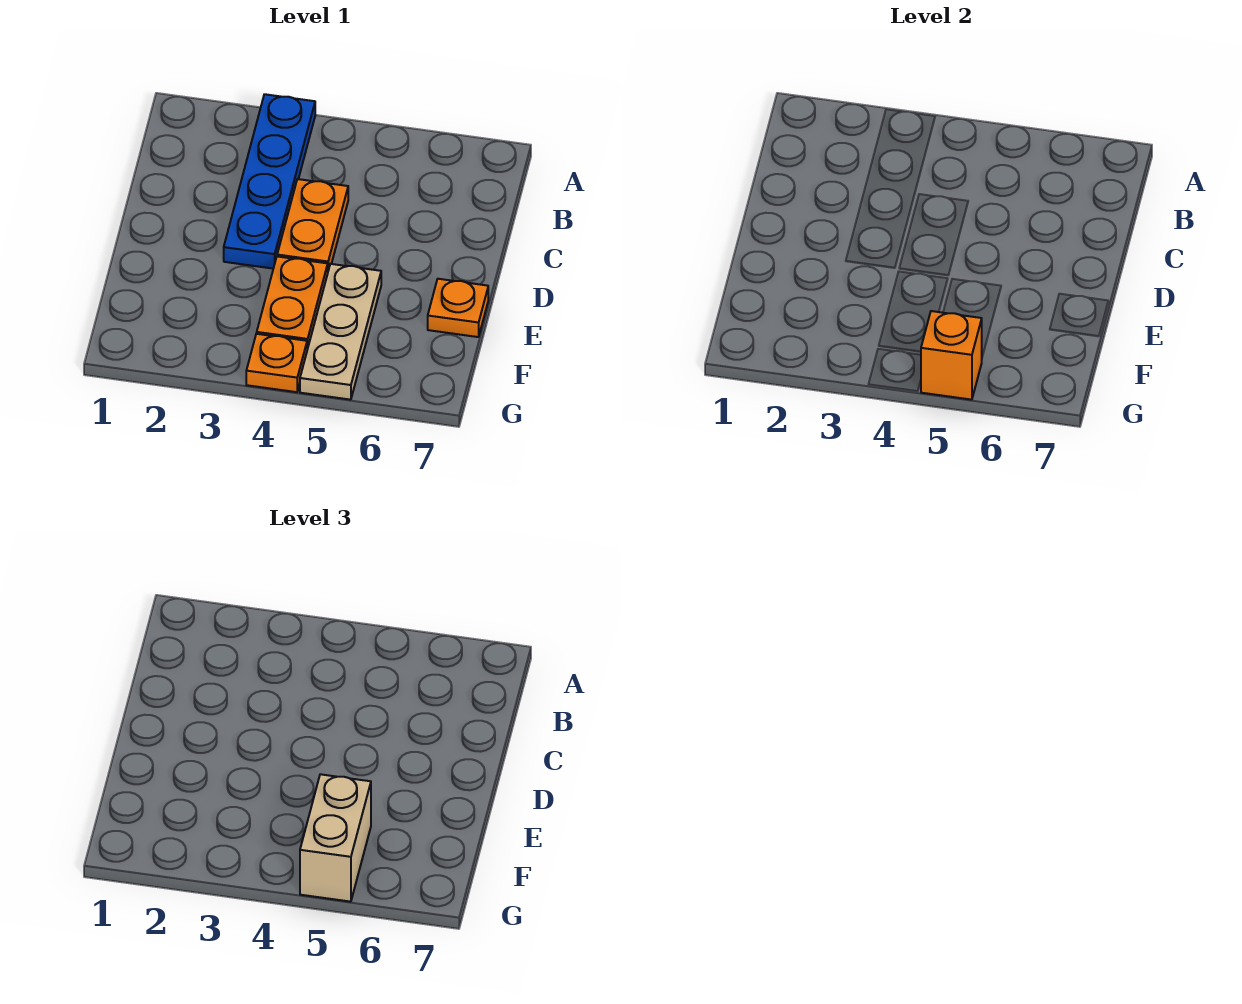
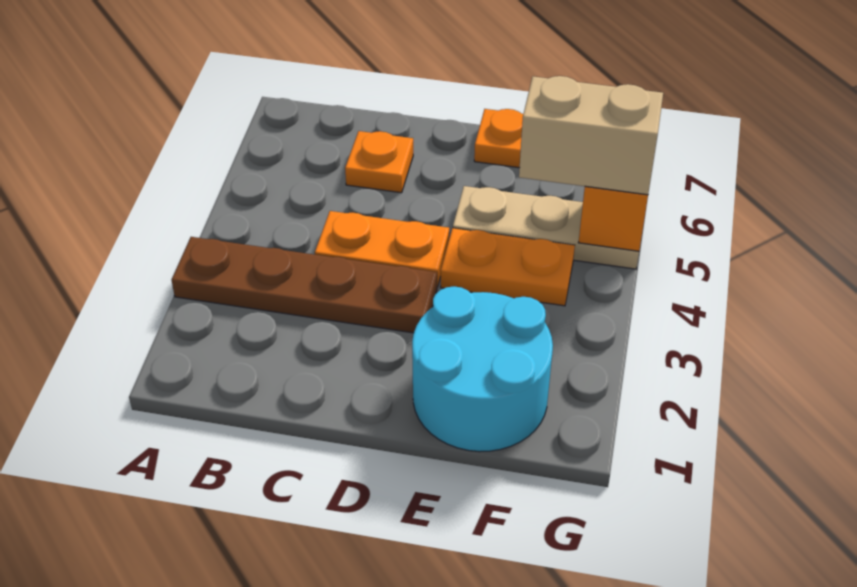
blue 1x4 plate [224,94,315,269] -> brown 1x4 plate [172,237,437,333]
none -> cyan 2x2 round brick [412,286,553,452]
orange 1x1 plate [246,334,307,392] -> orange 1x1 plate moved to [345,131,413,193]

